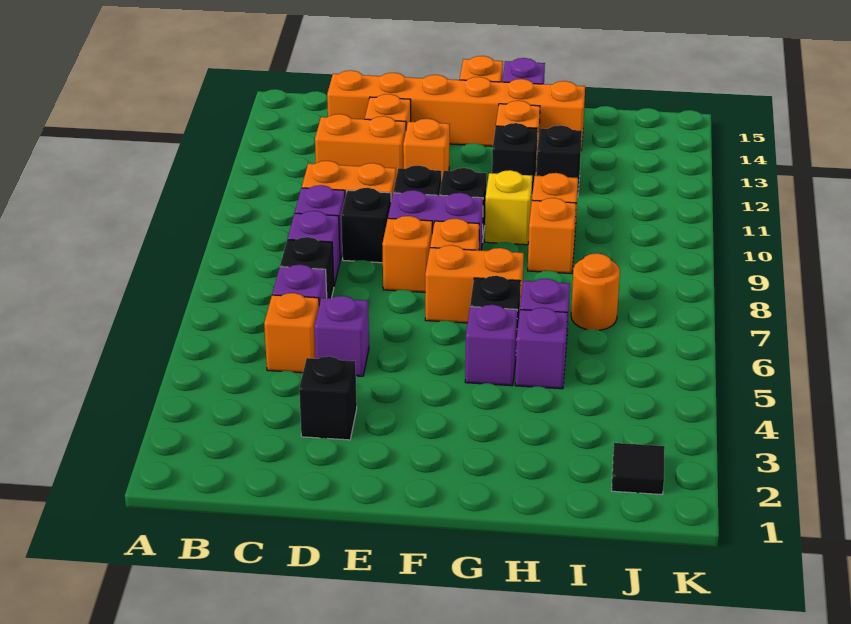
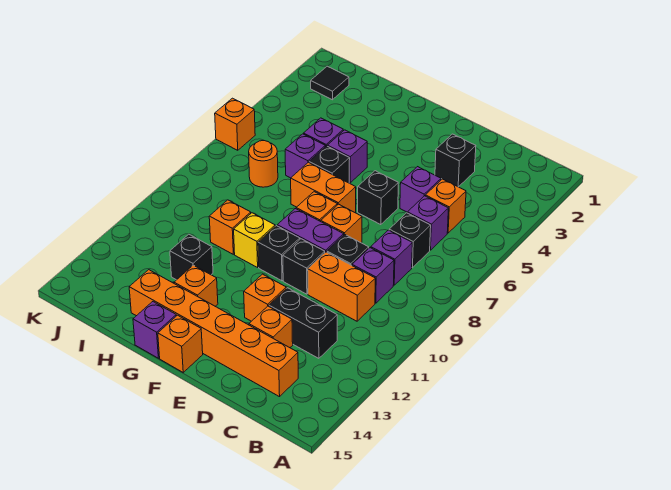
orange 1x2 brick [315,114,406,176] -> black 1x2 brick [269,288,337,358]
black 1x1 brick [492,123,538,194] -> black 1x1 brick moved to [358,171,398,225]
orange 1x1 brick [528,198,576,274] -> orange 1x1 brick moved to [215,98,255,150]

